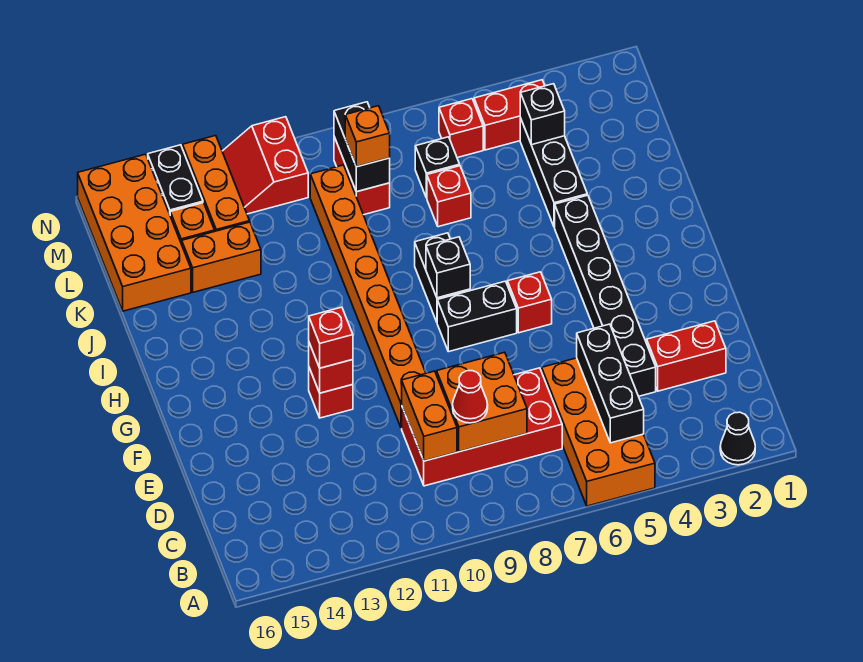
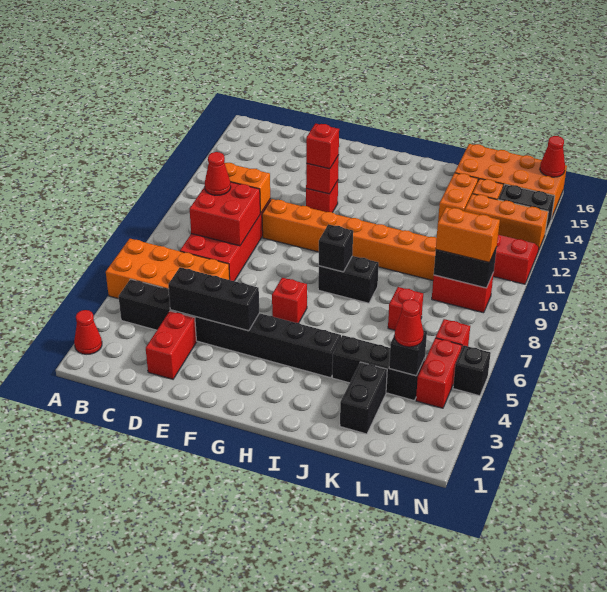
black 1x1 cone [720,412,755,465] -> red 1x1 cone [74,310,102,354]
black 1x3 brick [577,324,644,443] -> black 1x3 brick moved to [168,267,259,331]
orange 2x2 brick [437,352,527,452] -> red 2x2 brick [190,182,260,246]
black 1x6 brick [555,195,656,396] -> black 1x8 brick [118,279,341,378]
black 1x2 brick [437,281,517,352] -> black 1x2 brick moved to [340,362,387,434]
none -> red 1x1 cone [394,299,424,347]
black 1x1 brick [415,137,460,198] -> black 1x1 brick moved to [453,346,491,396]
orange 1x1 brick [345,106,390,167] -> orange 1x2 brick [436,207,500,262]
none -> red 1x1 cone [540,136,565,177]

